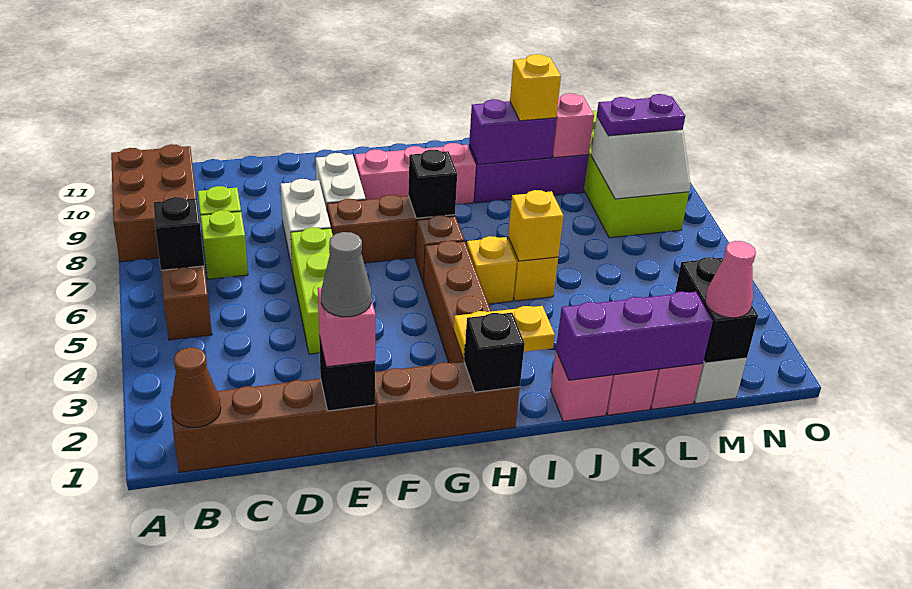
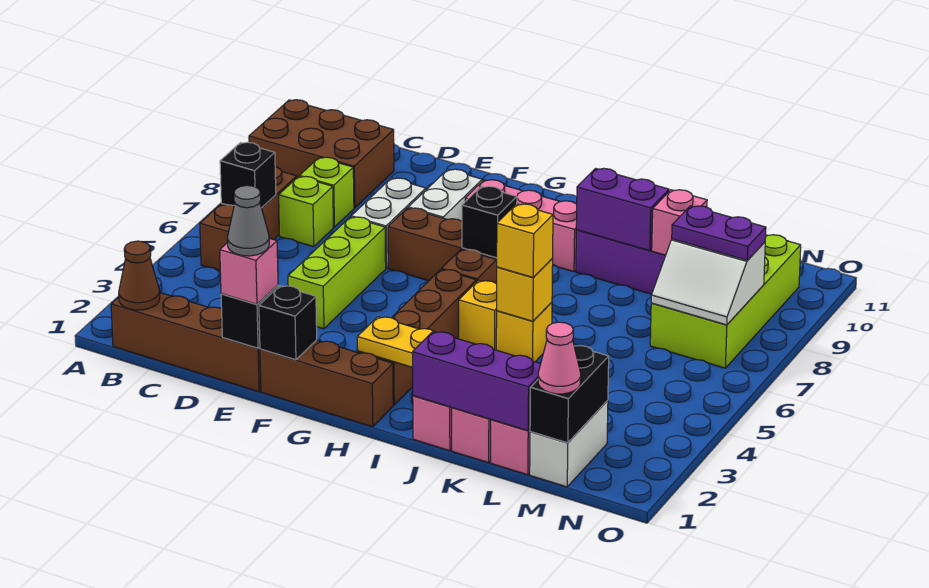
brown 2x3 brick [111,144,196,262] -> brown 2x3 brick turned to [249,100,394,208]
black 1x1 brick [464,313,525,392] -> black 1x1 brick moved to [259,286,317,360]
yellow 1x1 brick [510,54,561,121] -> yellow 1x1 brick moved to [497,204,553,277]

